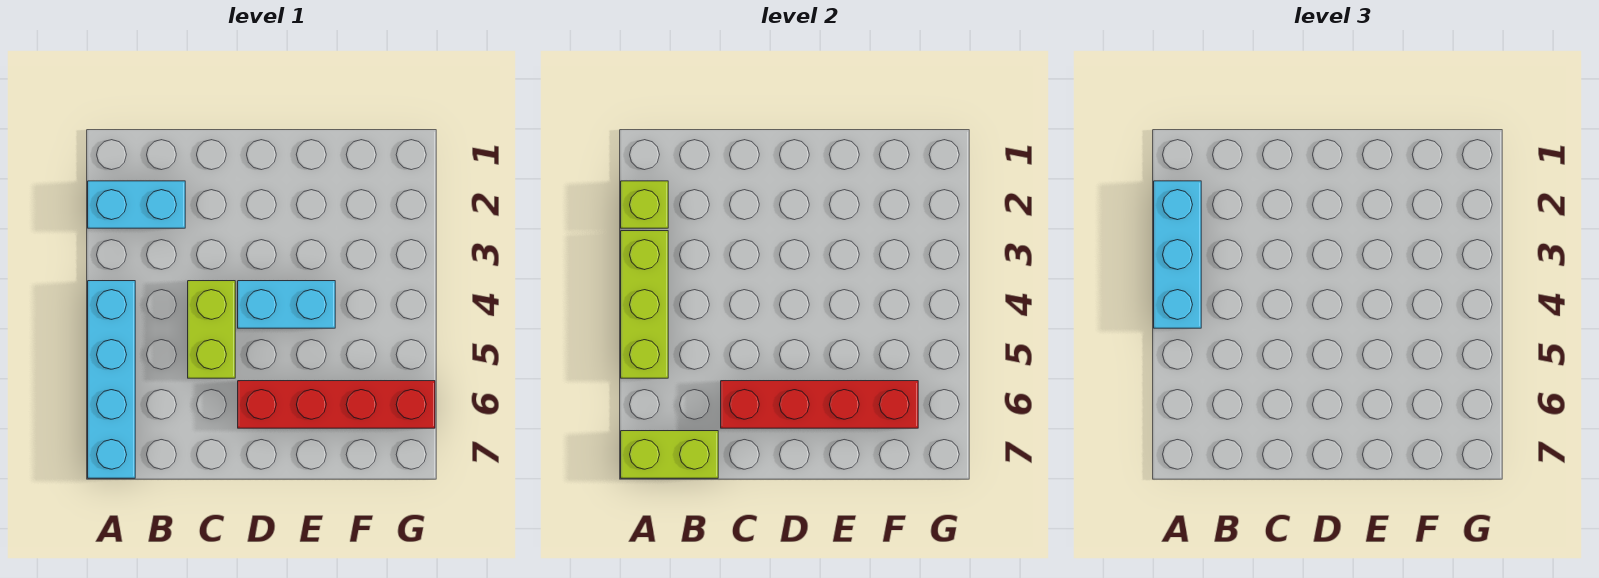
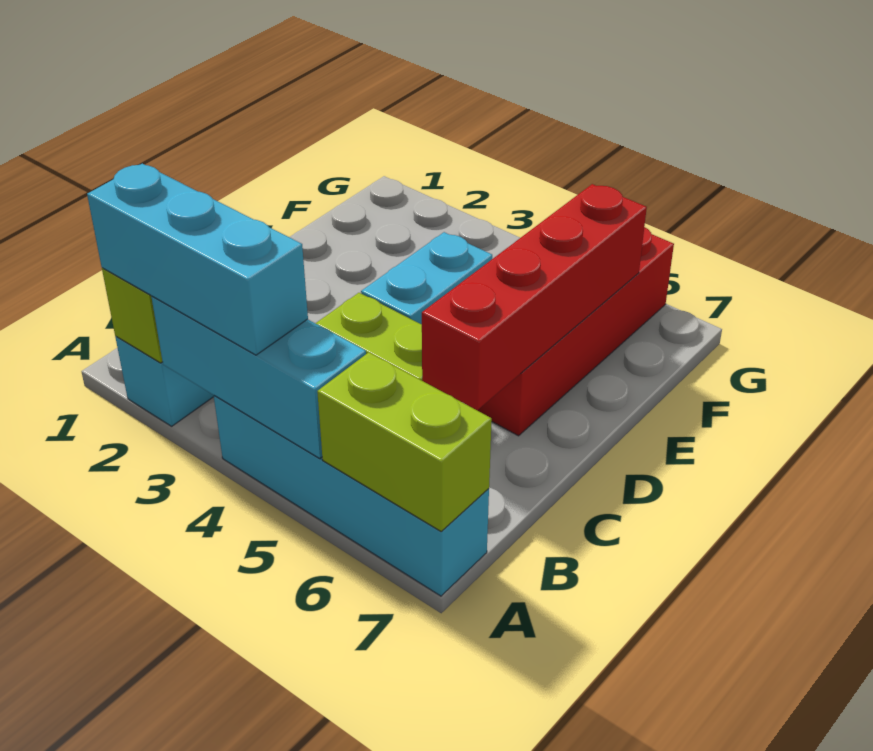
lime 1x3 brick [621,231,668,378] -> cyan 1x3 brick [152,296,366,458]
lime 1x2 brick [621,431,718,478] -> lime 1x2 brick turned to [317,352,492,531]

